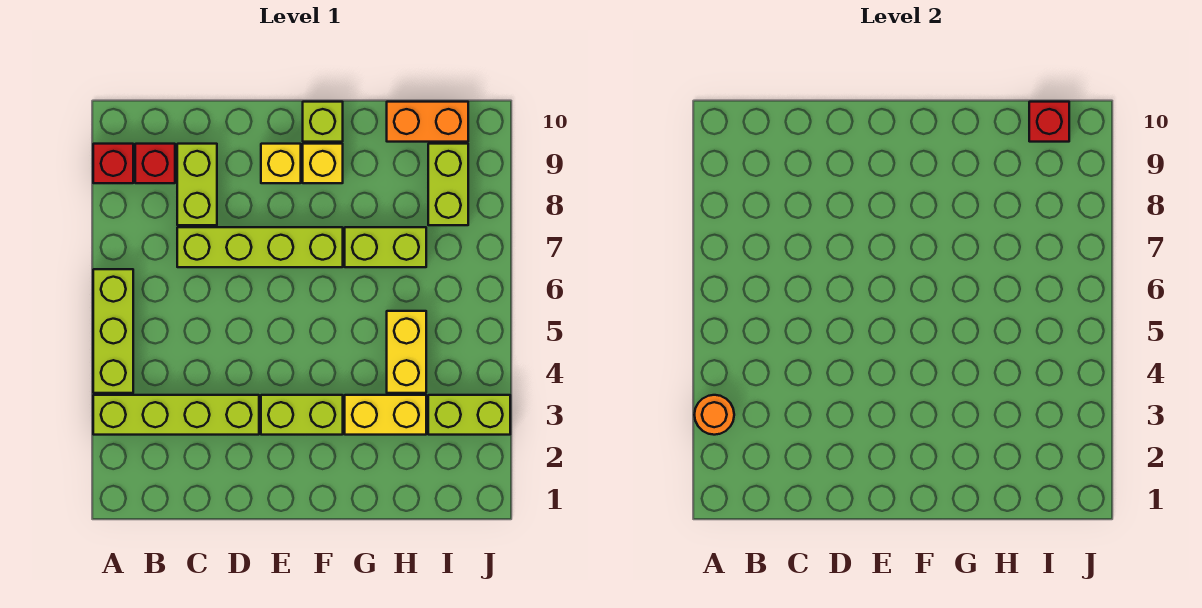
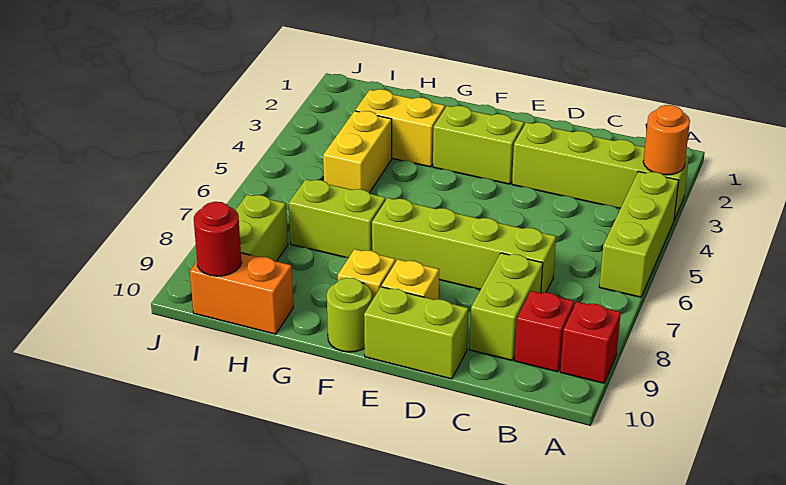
lime 1x1 brick [303,102,343,142] -> lime 1x1 round brick [327,278,372,352]
lime 1x2 brick [428,395,510,435] -> lime 1x2 brick moved to [364,287,468,379]
red 1x1 brick [1029,102,1069,142] -> red 1x1 round brick [194,202,242,276]

